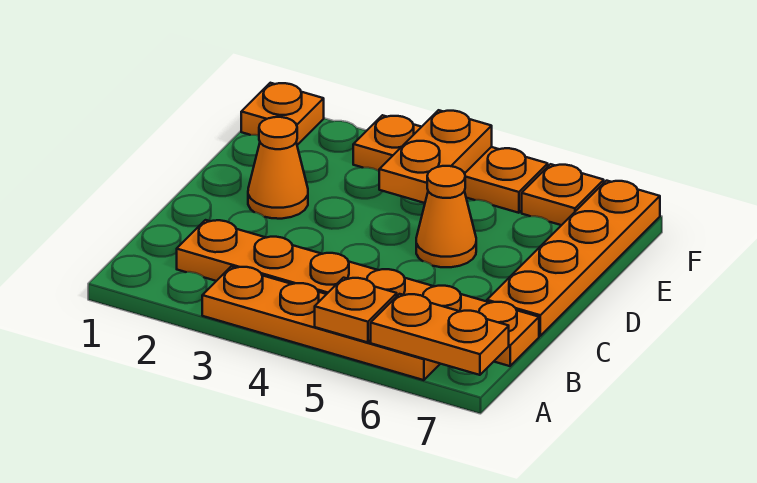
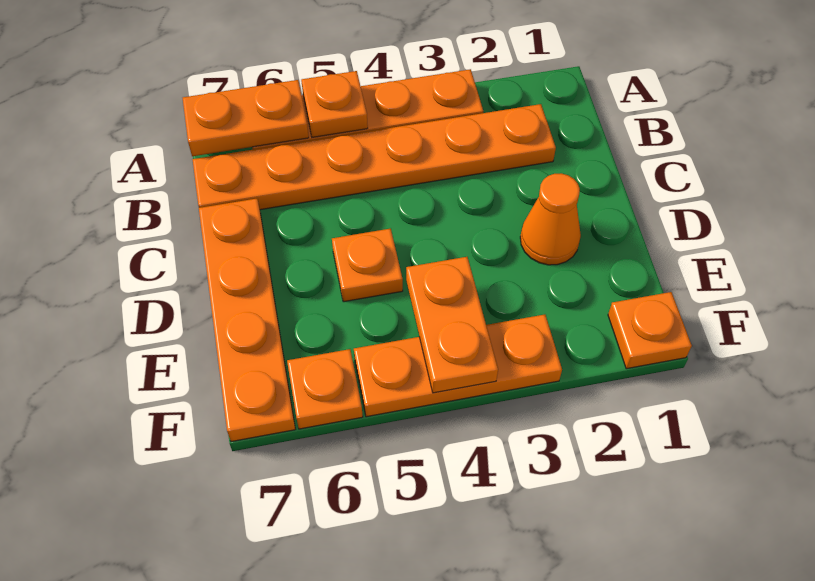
orange 1x1 cone [416,166,476,267] -> orange 1x1 plate [332,229,403,302]

